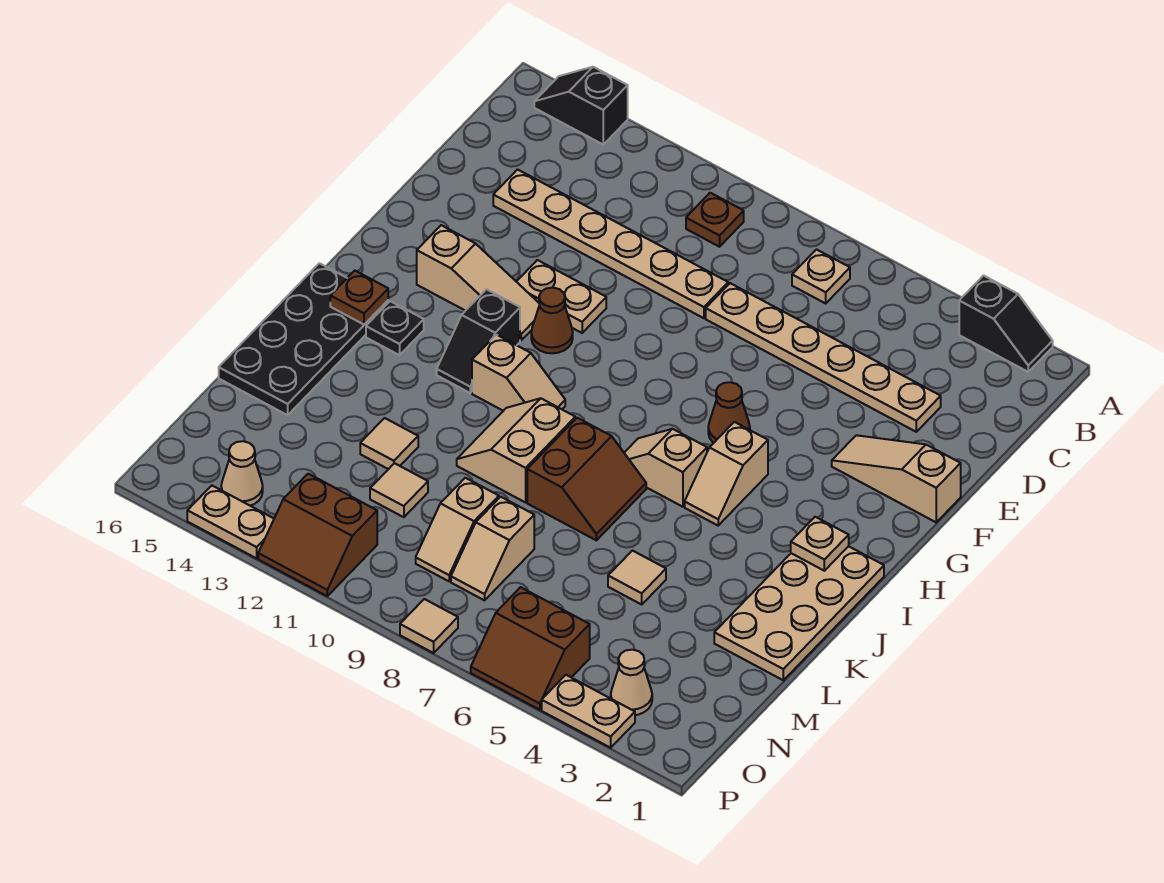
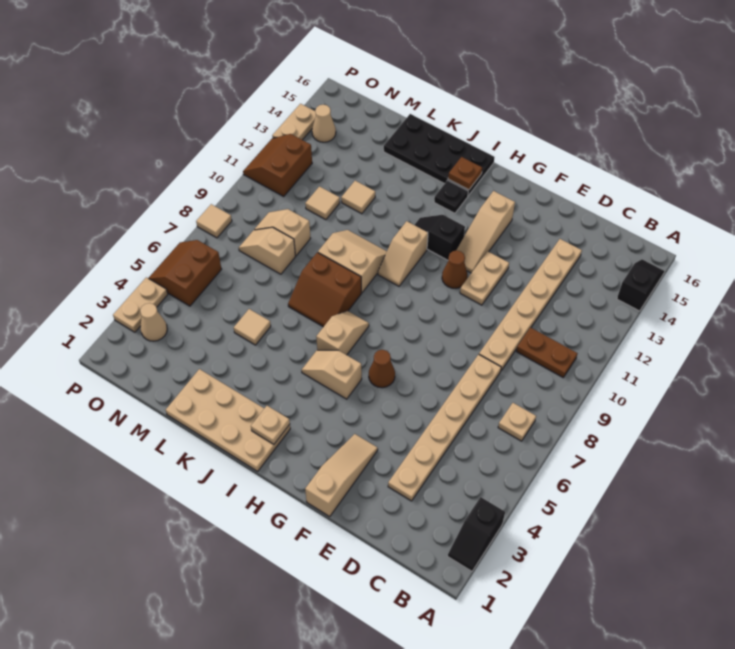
brown 1x1 plate [686,193,744,247] -> brown 1x2 plate [516,328,578,377]

